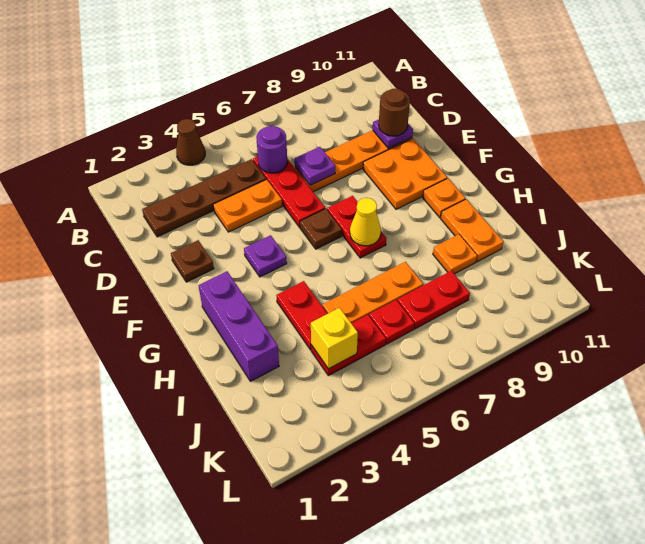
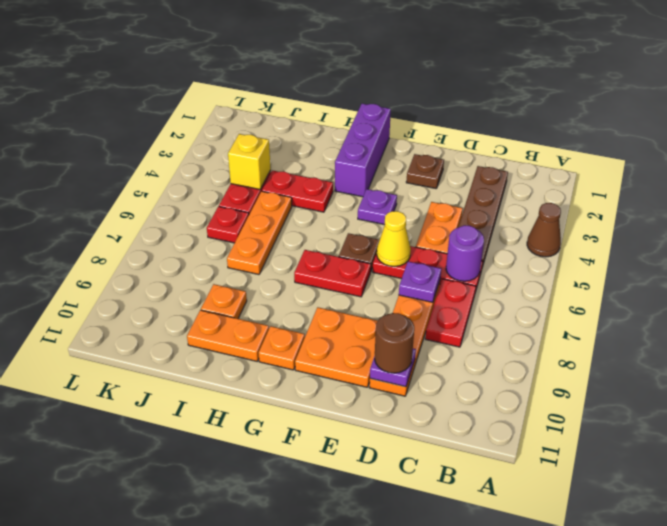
purple 1x3 brick [199,271,279,381] -> purple 1x3 brick turned to [335,104,391,197]
yellow 1x1 cone [350,198,381,246] -> yellow 1x1 cone moved to [377,211,411,266]
red 1x2 plate [398,271,470,329] -> red 1x2 plate moved to [425,279,476,347]

